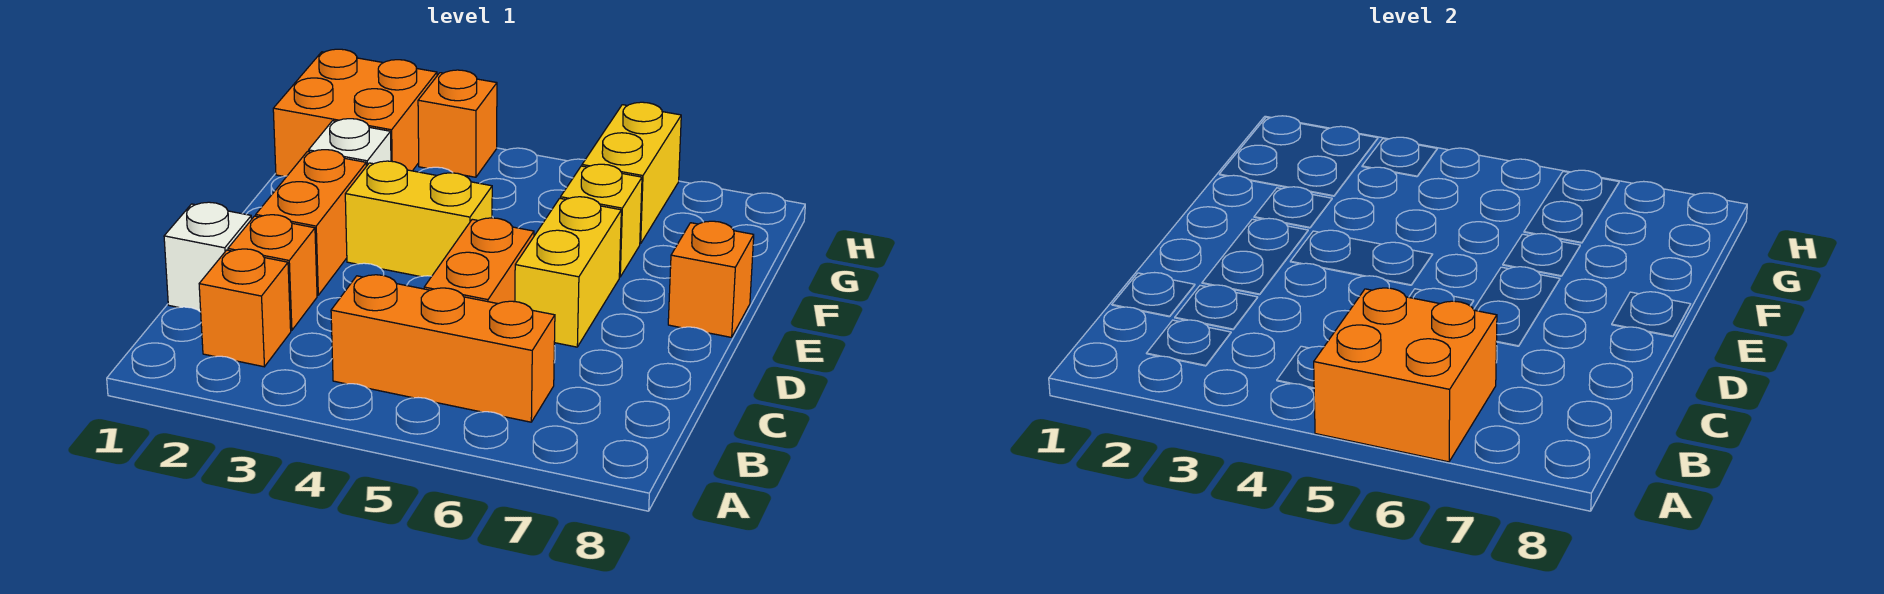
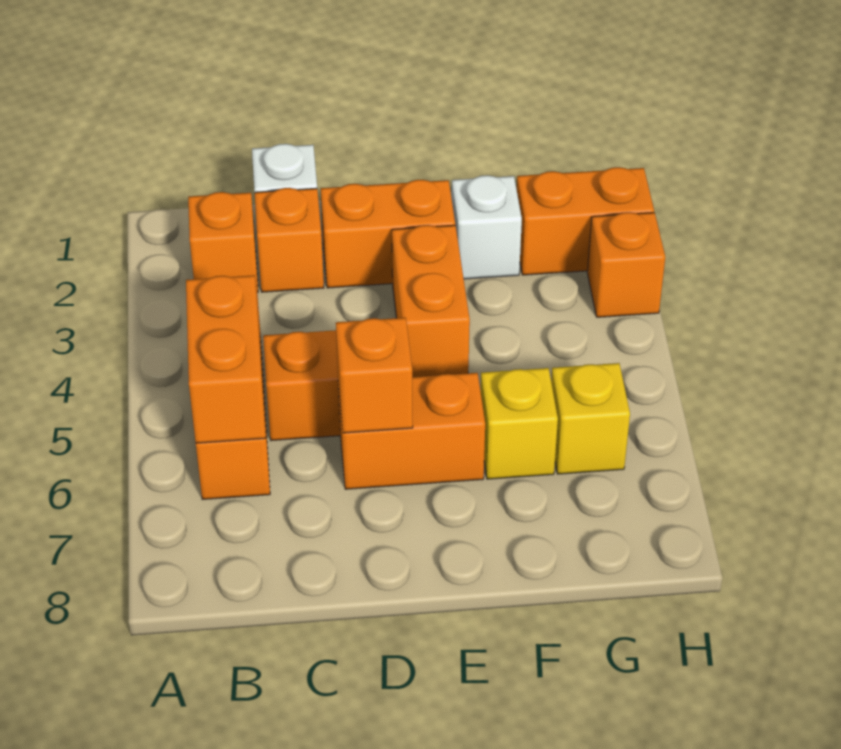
orange 2x2 brick [1314,288,1497,462] -> orange 1x2 brick [186,275,266,443]
yellow 1x2 brick [515,197,621,347] -> orange 1x2 brick [338,373,485,489]
yellow 1x2 brick [345,161,492,276] -> orange 1x2 brick [392,225,470,377]
orange 1x1 brick [668,221,754,337] -> orange 1x1 brick moved to [336,318,413,433]
orange 2x2 brick [273,49,437,176] -> orange 1x2 brick [517,167,654,275]
yellow 1x2 brick [582,102,681,244] -> yellow 1x1 brick [551,363,630,474]

